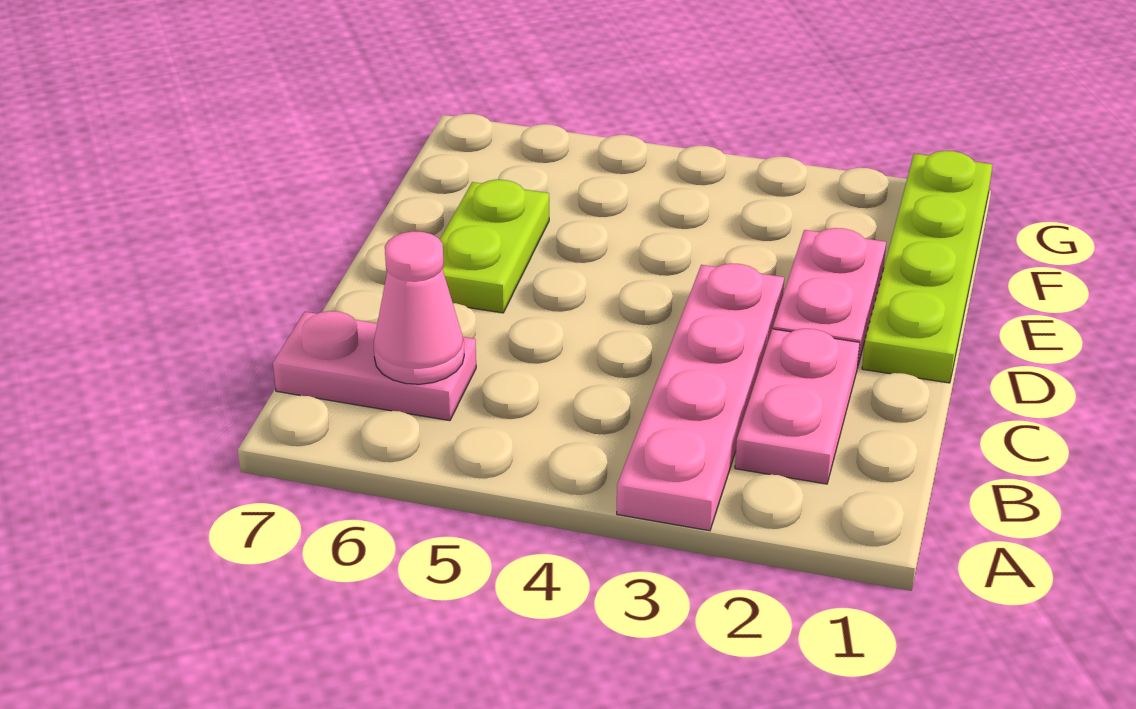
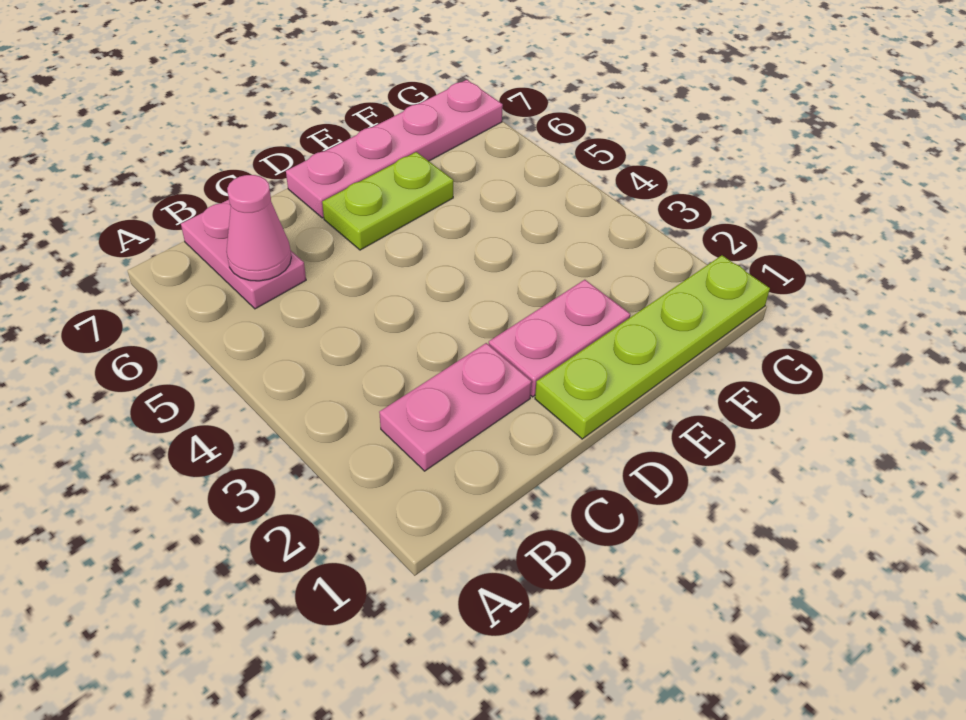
pink 1x4 plate [617,263,784,531] -> pink 1x4 plate moved to [286,80,503,218]

